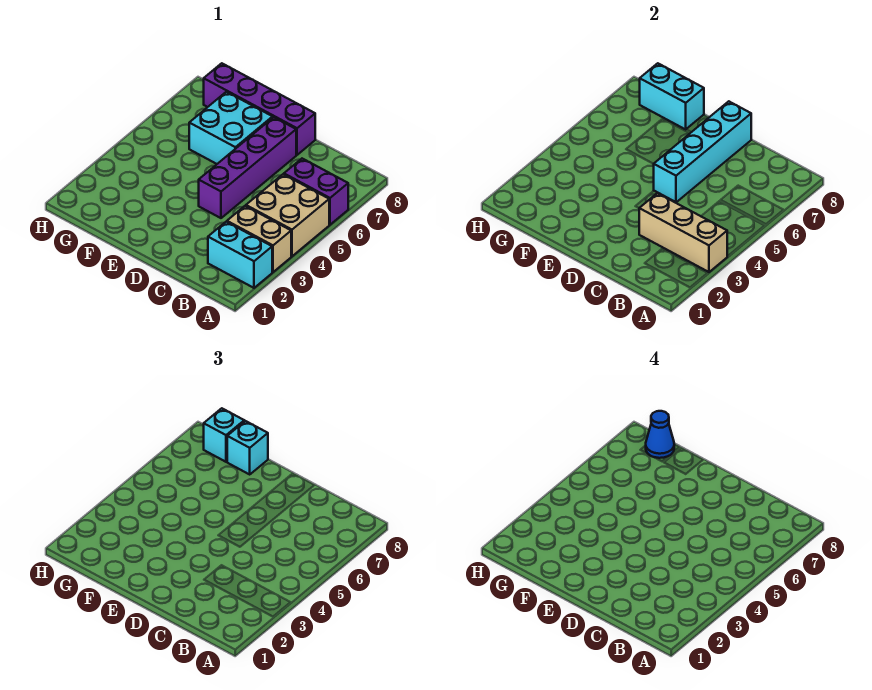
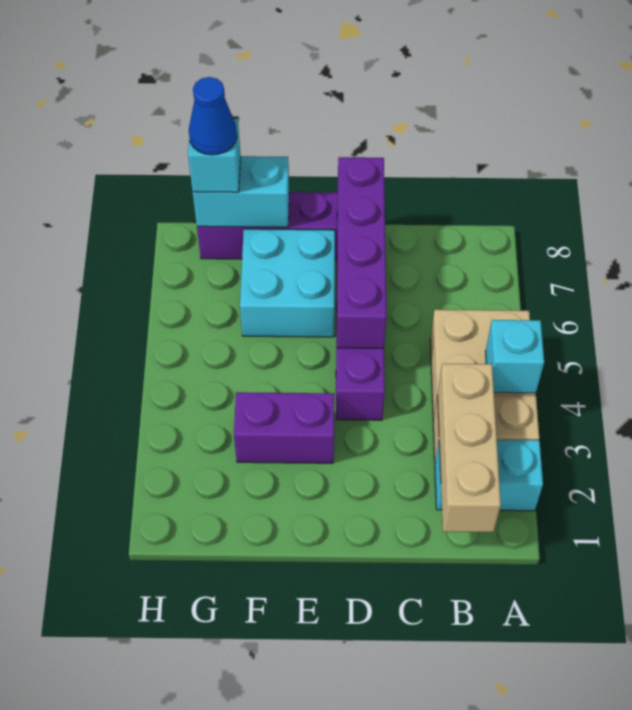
tan 1x3 brick [639,193,727,272] -> tan 1x3 brick turned to [438,364,501,532]
purple 1x2 brick [284,159,348,225] -> purple 1x2 brick moved to [234,392,334,463]
cyan 1x4 brick [654,101,751,202] -> purple 1x4 brick [337,157,387,348]
cyan 1x1 brick [227,421,268,474] -> cyan 1x1 brick moved to [486,320,544,393]

